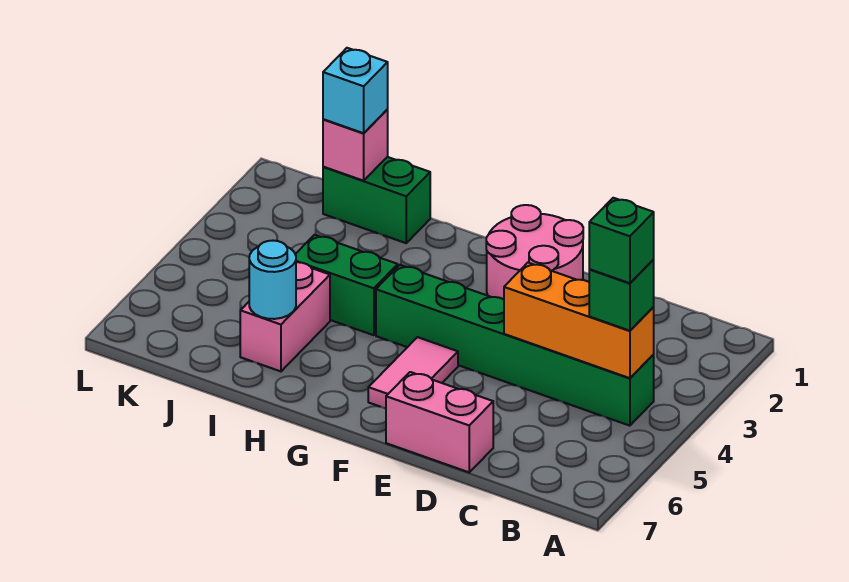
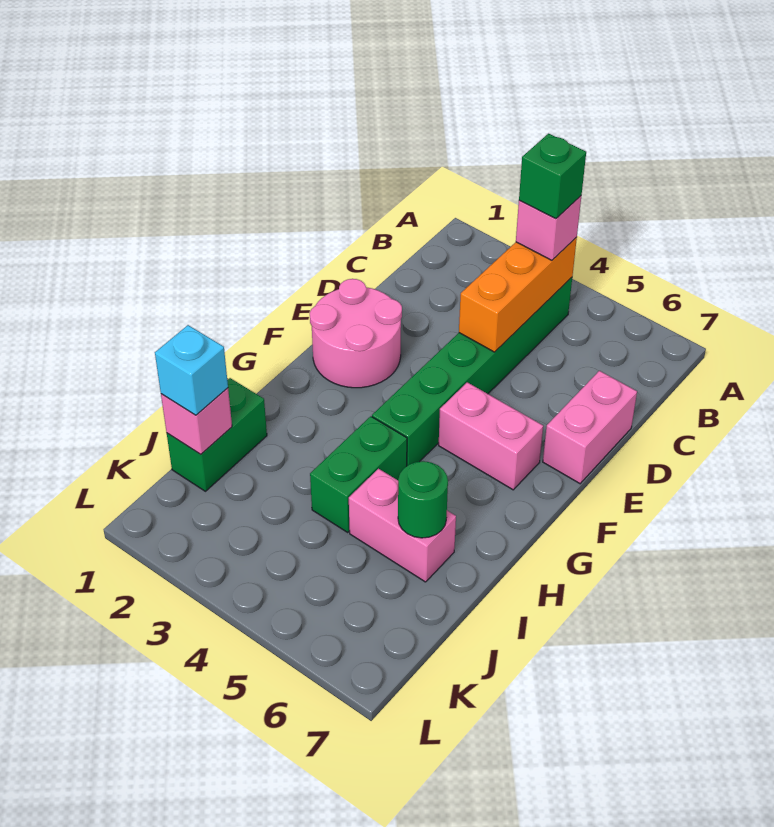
green 1x1 brick [589,260,654,331] -> pink 1x1 brick [516,196,581,260]
pink 1x2 tile [368,337,458,409] -> pink 1x2 brick [439,382,543,490]
cyan 1x1 round brick [249,241,296,319] -> green 1x1 round brick [398,461,448,538]

